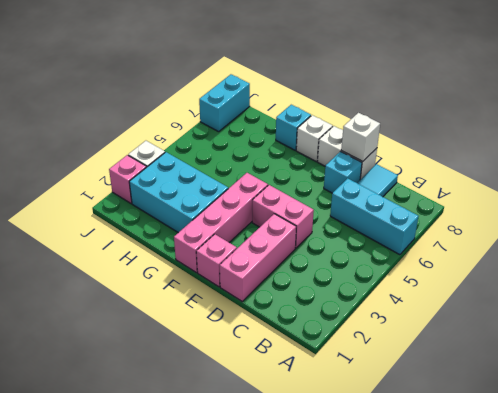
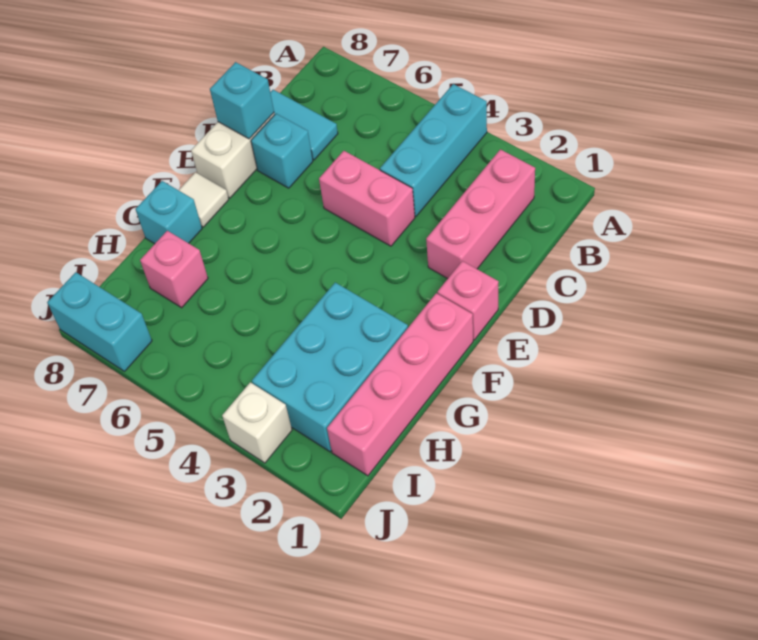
cyan 1x3 brick [330,178,419,255] -> cyan 1x3 brick moved to [380,84,487,216]
pink 1x3 brick [220,214,296,301] -> pink 1x3 brick turned to [426,149,535,279]
pink 1x2 brick [252,185,314,248] -> pink 1x2 brick turned to [319,151,415,246]
white 1x1 brick [341,113,380,162] -> cyan 1x1 brick [210,62,274,139]
pink 1x4 brick [174,173,268,273] -> pink 1x4 brick turned to [327,293,473,476]
white 1x1 brick [296,115,333,161] -> white 1x1 tile [179,172,229,227]
pink 1x1 brick [109,155,146,204] -> pink 1x1 brick moved to [140,231,208,308]

